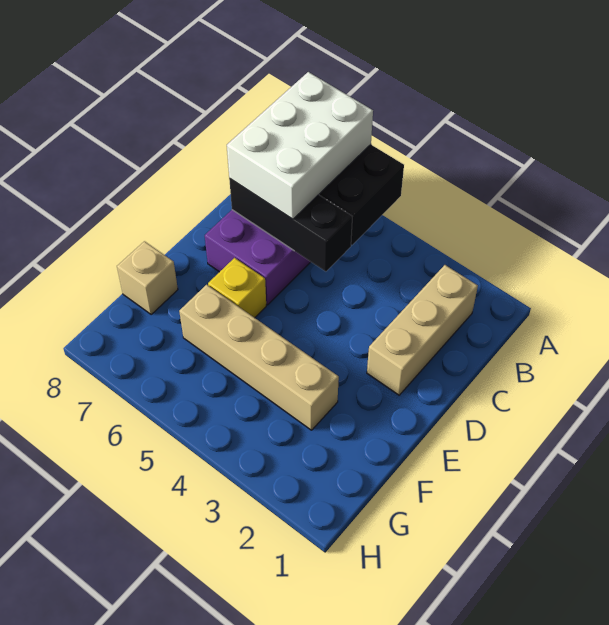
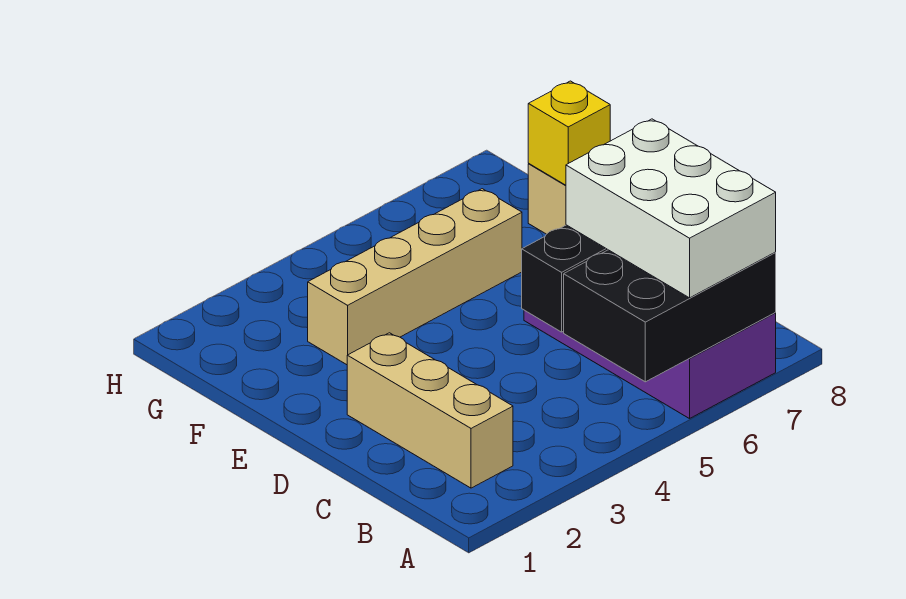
yellow 1x1 brick [208,258,266,318] -> yellow 1x1 brick moved to [528,81,610,185]

